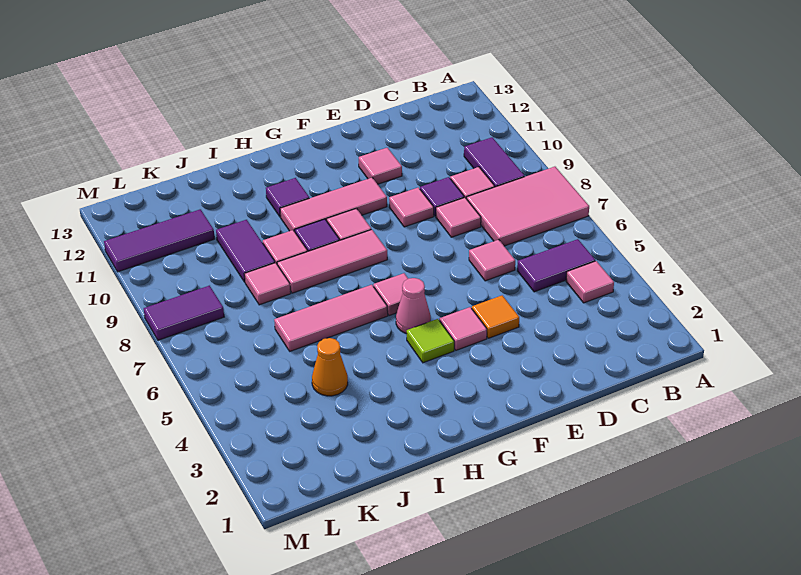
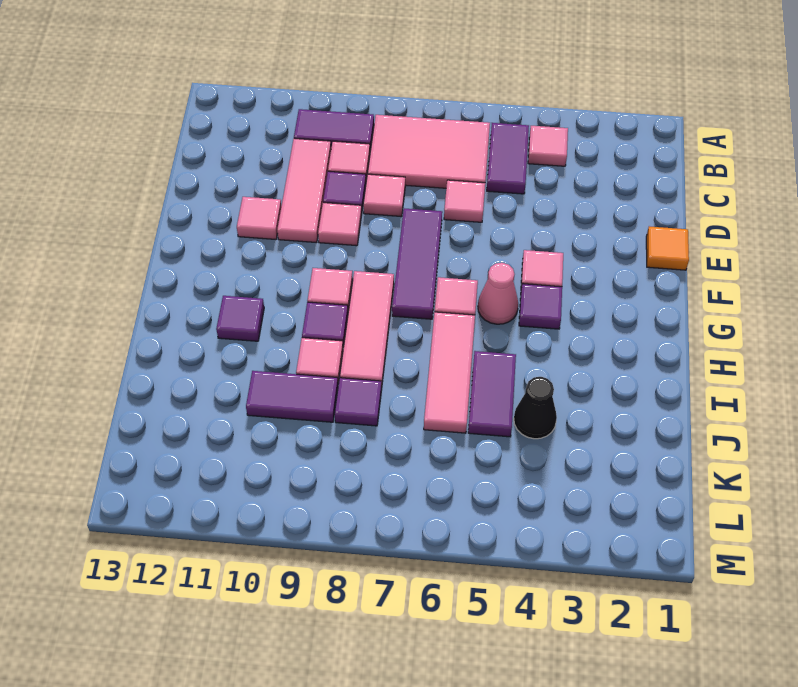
pink 2x3 tile [467,167,589,246] -> pink 2x3 tile turned to [368,115,490,188]
orange 1x1 tile [472,295,519,338] -> orange 1x1 tile moved to [646,226,689,270]
pink 1x3 tile [280,178,387,232] -> pink 1x3 tile moved to [277,138,331,243]
lime 1x1 tile [407,319,454,363] -> purple 1x1 tile [519,284,562,329]
orange 1x1 cone [312,338,348,396] -> black 1x1 cone [514,377,557,439]
pink 1x1 tile [245,263,291,305] -> purple 1x1 tile [335,378,382,426]
purple 1x3 tile [104,209,215,272] -> purple 1x3 tile moved to [392,208,442,319]
purple 1x2 tile [144,286,224,340] -> purple 1x2 tile moved to [468,351,516,437]

